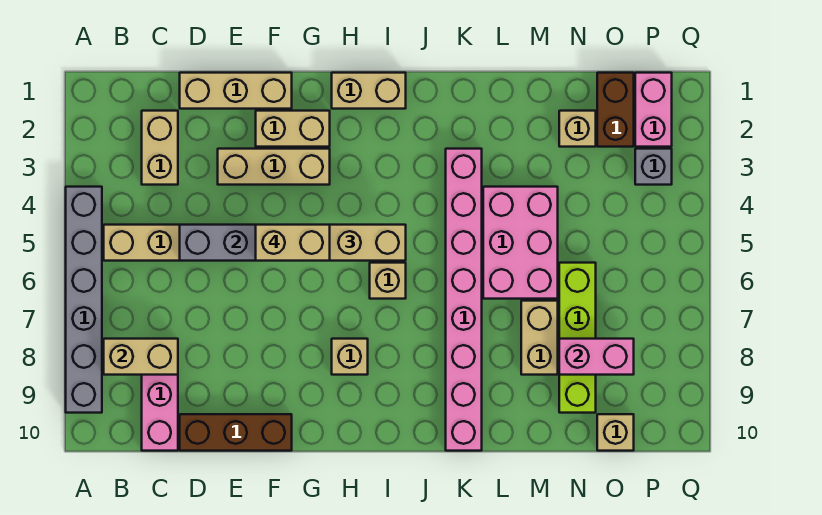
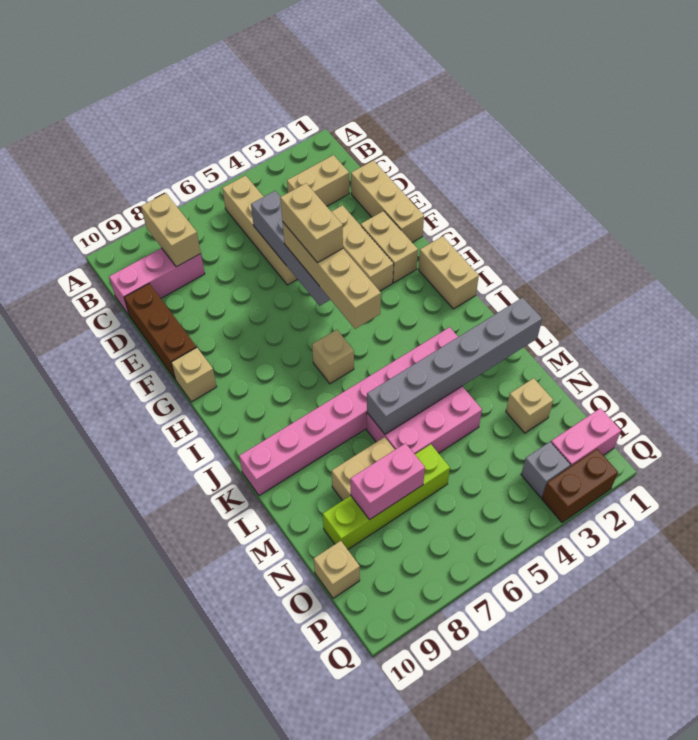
grey 1x6 brick [66,187,102,413] -> grey 1x6 brick moved to [367,298,542,434]
tan 1x1 brick [332,339,368,375] -> tan 1x1 brick moved to [171,347,217,402]
pink 1x2 brick [559,339,634,375] -> pink 1x2 brick turned to [351,443,425,520]
brown 1x2 brick [597,73,634,147] -> brown 1x2 brick moved to [542,449,618,522]

